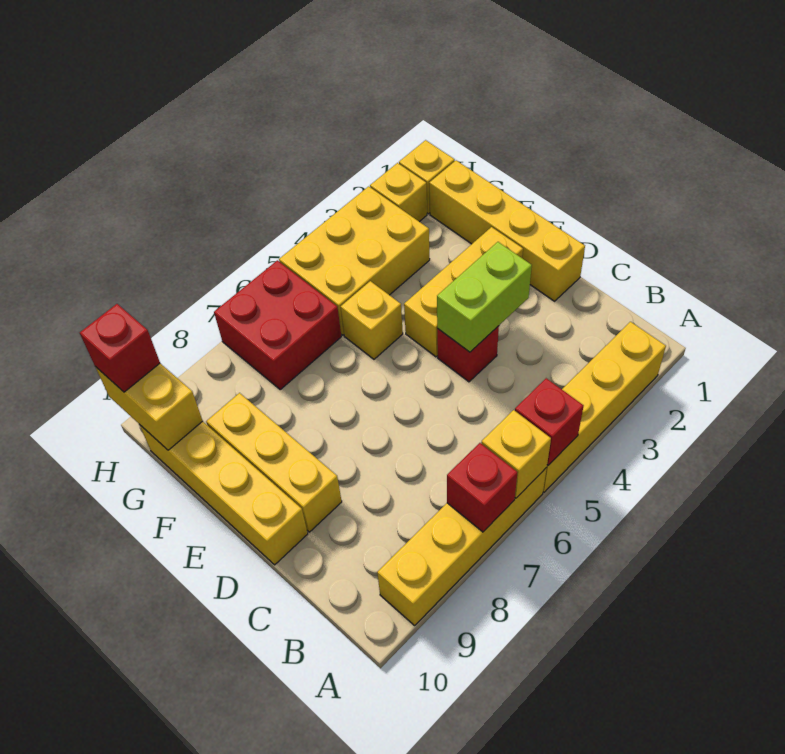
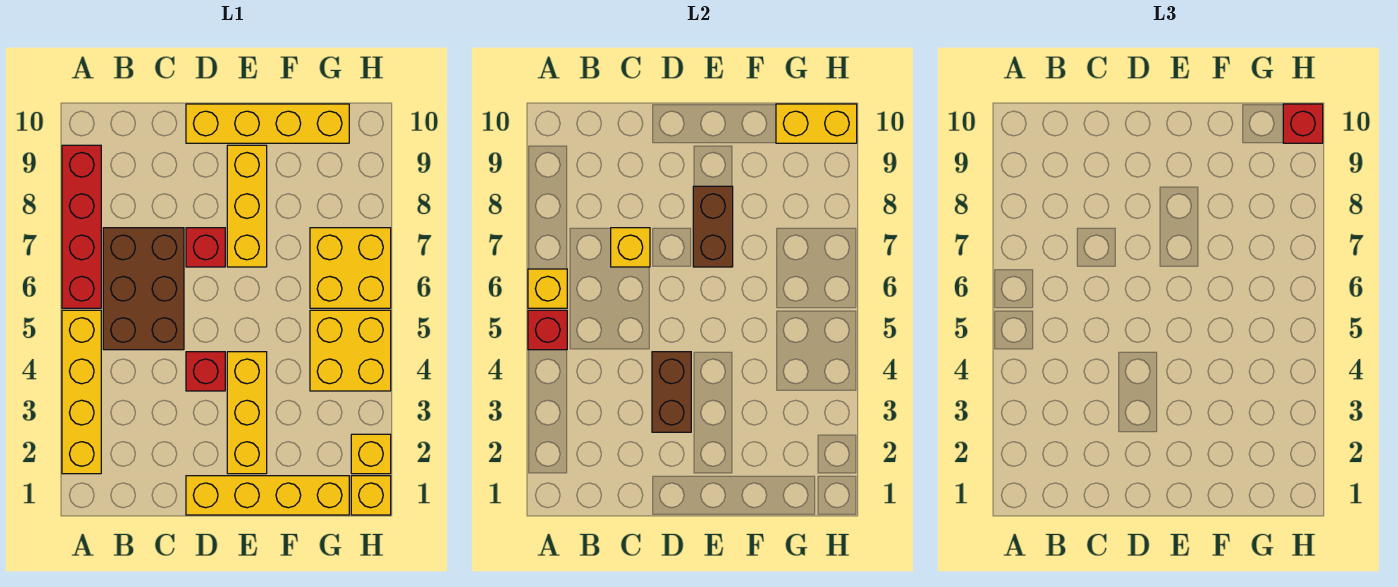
yellow 1x4 brick [377,468,547,625] -> red 1x4 brick [62,145,101,308]
red 1x1 brick [447,443,518,532] -> red 1x1 brick moved to [186,228,225,267]
none -> brown 2x3 brick [103,228,184,350]
lime 1x2 brick [437,242,532,352] -> brown 1x2 brick [652,352,691,432]
yellow 1x3 brick [206,393,342,532] -> yellow 1x3 brick turned to [227,145,267,267]
none -> brown 1x2 brick [693,186,733,267]
yellow 1x1 brick [341,281,403,359] -> yellow 1x1 brick moved to [611,228,650,267]
yellow 2x3 brick [279,186,430,335] -> yellow 2x2 brick [310,310,391,391]
red 2x2 brick [214,260,341,390] -> yellow 2x2 brick [310,228,391,308]

